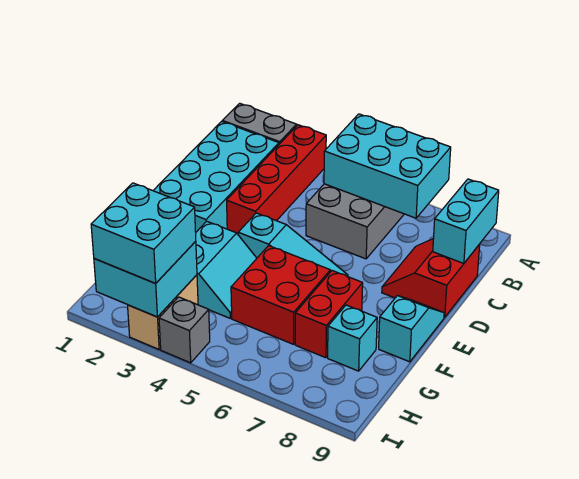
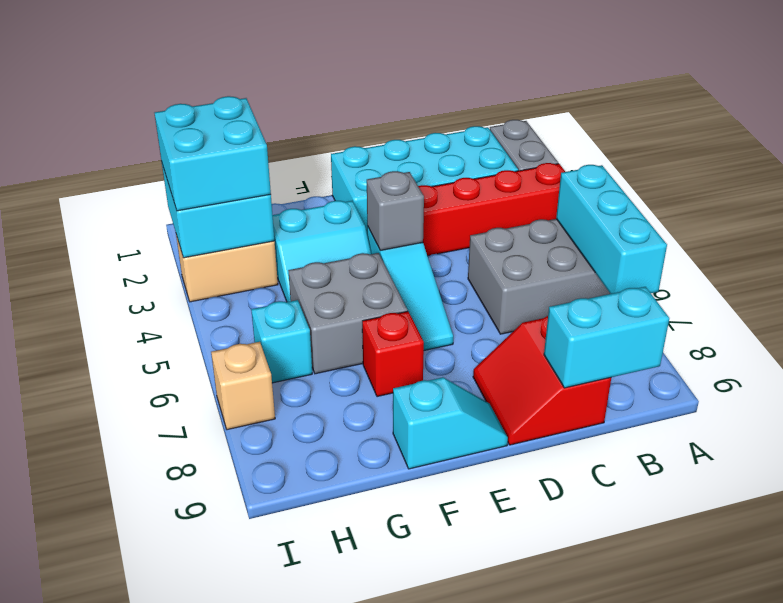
cyan 2x3 brick [324,114,451,218] -> cyan 1x3 brick [556,165,667,294]
red 2x2 slope [382,239,480,317] -> red 2x2 slope turned to [473,316,611,445]
red 2x2 brick [231,246,330,344] -> grey 2x2 brick [288,253,408,374]
red 1x2 brick [295,271,363,358] -> red 1x1 brick [362,311,424,397]
cyan 1x1 brick [328,305,377,371] -> cyan 1x1 brick moved to [251,300,312,383]
grey 1x1 brick [159,297,210,363] -> grey 1x1 brick moved to [367,171,424,250]
none -> tan 1x1 brick [211,342,275,430]

